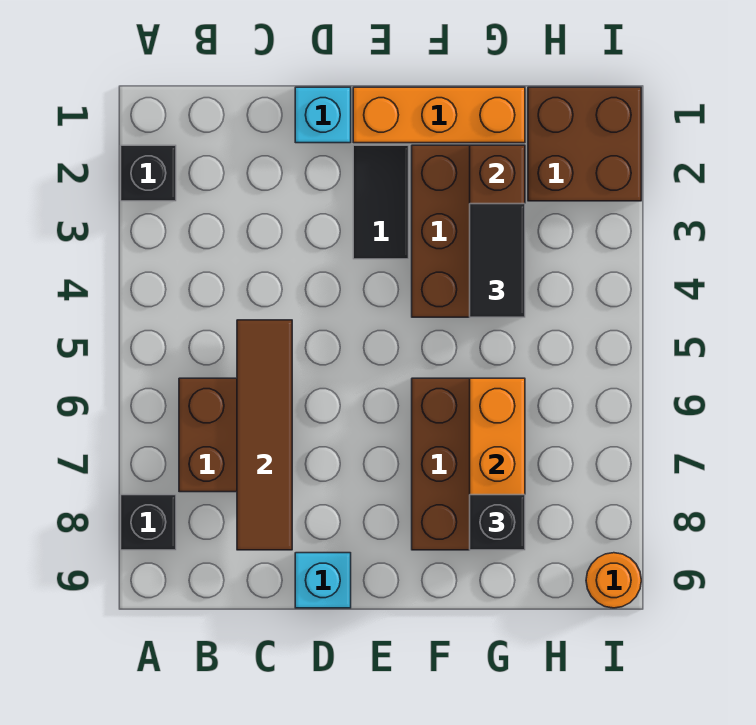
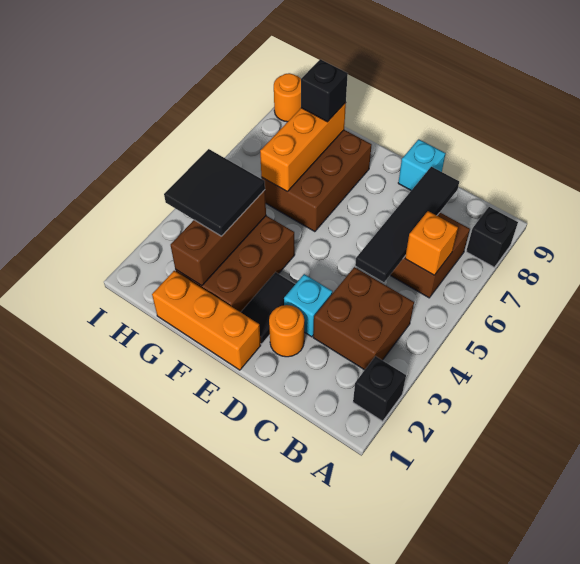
none -> orange 1x1 brick [405,211,458,275]
brown 1x4 tile [237,320,292,550] -> black 1x4 tile [355,167,459,282]
cyan 1x1 brick [295,87,351,143] -> cyan 1x1 brick moved to [284,274,332,337]
none -> orange 1x1 round brick [269,305,304,357]
black 1x2 tile [470,204,525,317] -> black 2x2 tile [164,149,265,236]
brown 2x2 brick [528,87,641,201] -> brown 2x2 brick moved to [313,267,414,370]

